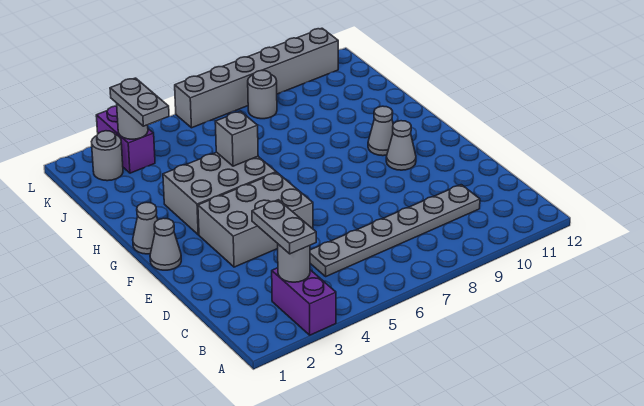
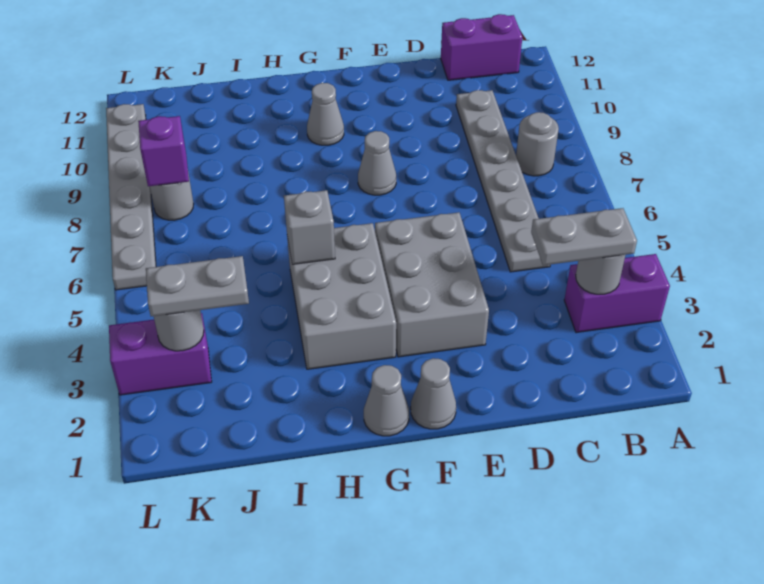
none -> purple 1x2 brick [441,14,522,80]
grey 1x1 cone [386,121,416,170] -> grey 1x1 cone moved to [358,131,396,195]
grey 1x1 round brick [91,131,123,181] -> grey 1x1 round brick moved to [516,112,559,176]
none -> purple 1x1 brick [138,116,189,186]
grey 1x6 brick [175,28,338,128] -> grey 1x6 plate [106,104,156,290]

